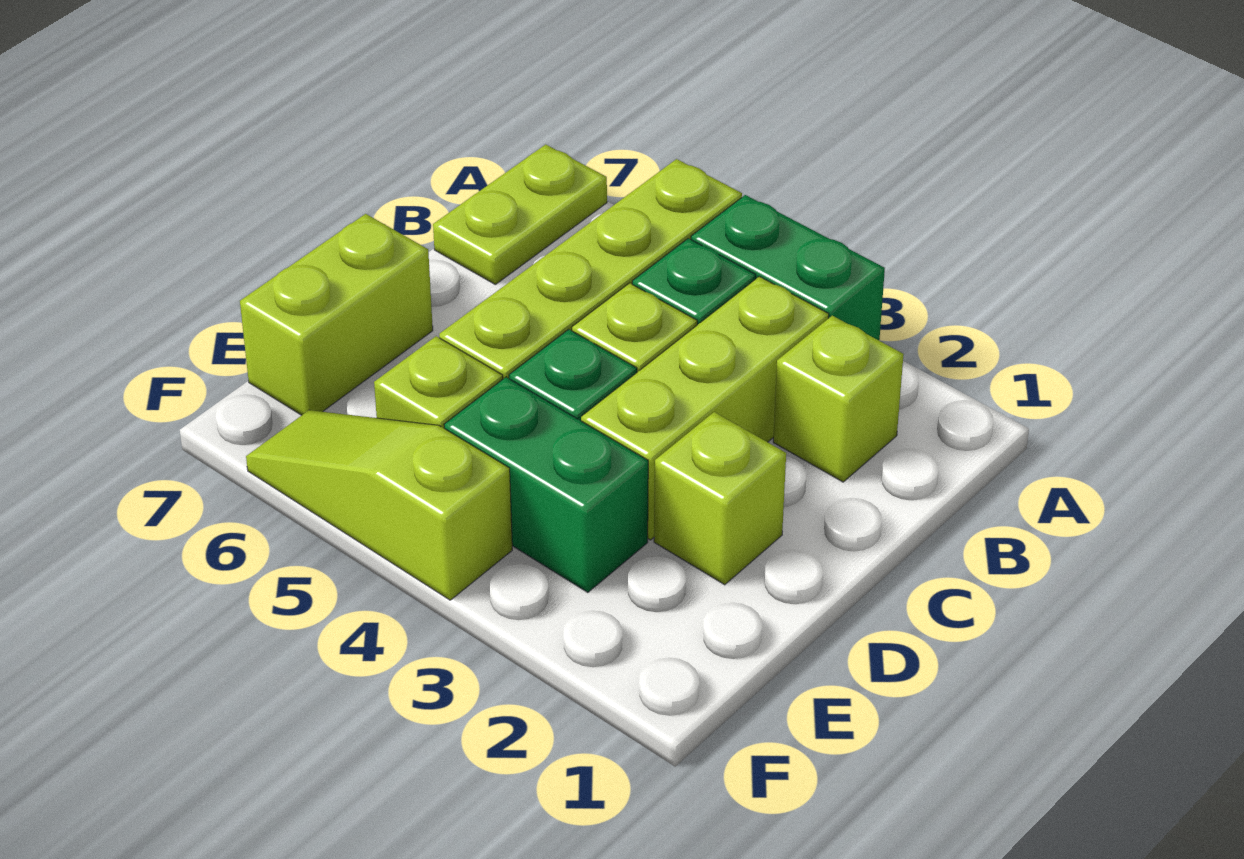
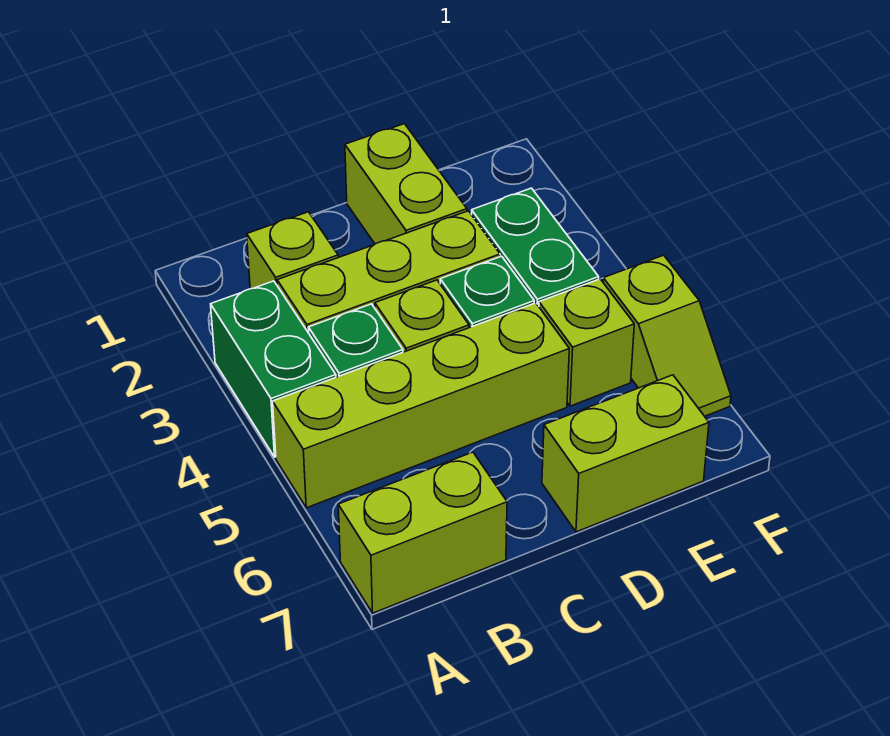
lime 1x2 plate [433,144,607,284] -> lime 1x2 brick [338,452,507,613]
lime 1x1 brick [654,412,786,585] -> lime 1x2 brick [345,124,467,244]
lime 1x3 slope [246,410,512,600] -> lime 1x2 slope [603,255,731,416]

